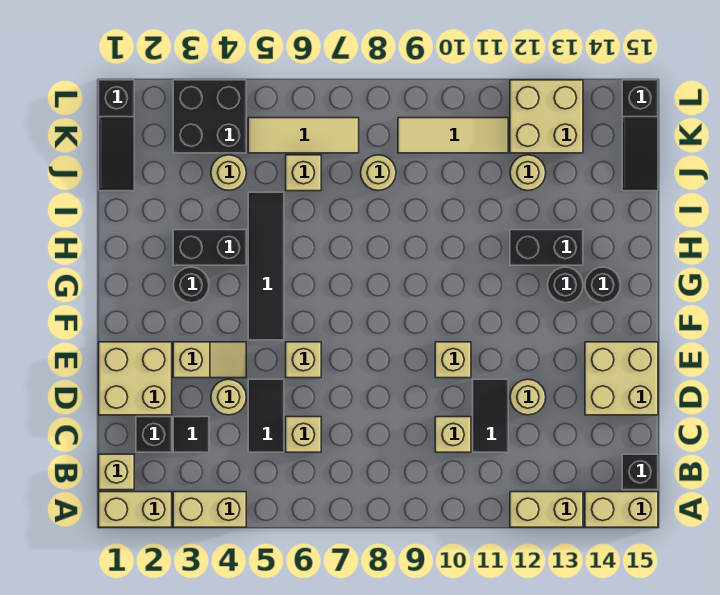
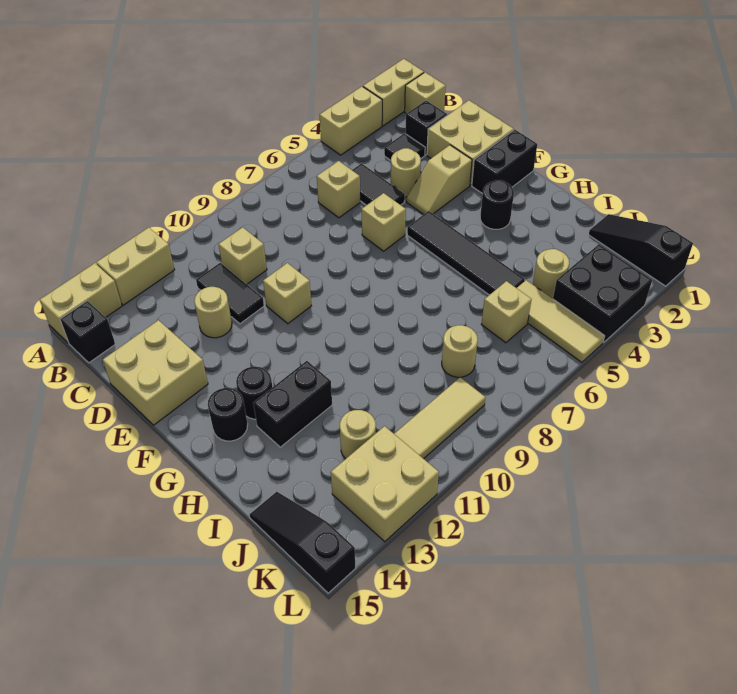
black 1x2 brick [173,230,246,265] -> black 1x2 brick moved to [472,130,537,194]
tan 1x3 tile [248,118,359,153] -> tan 1x3 tile turned to [517,280,605,362]

